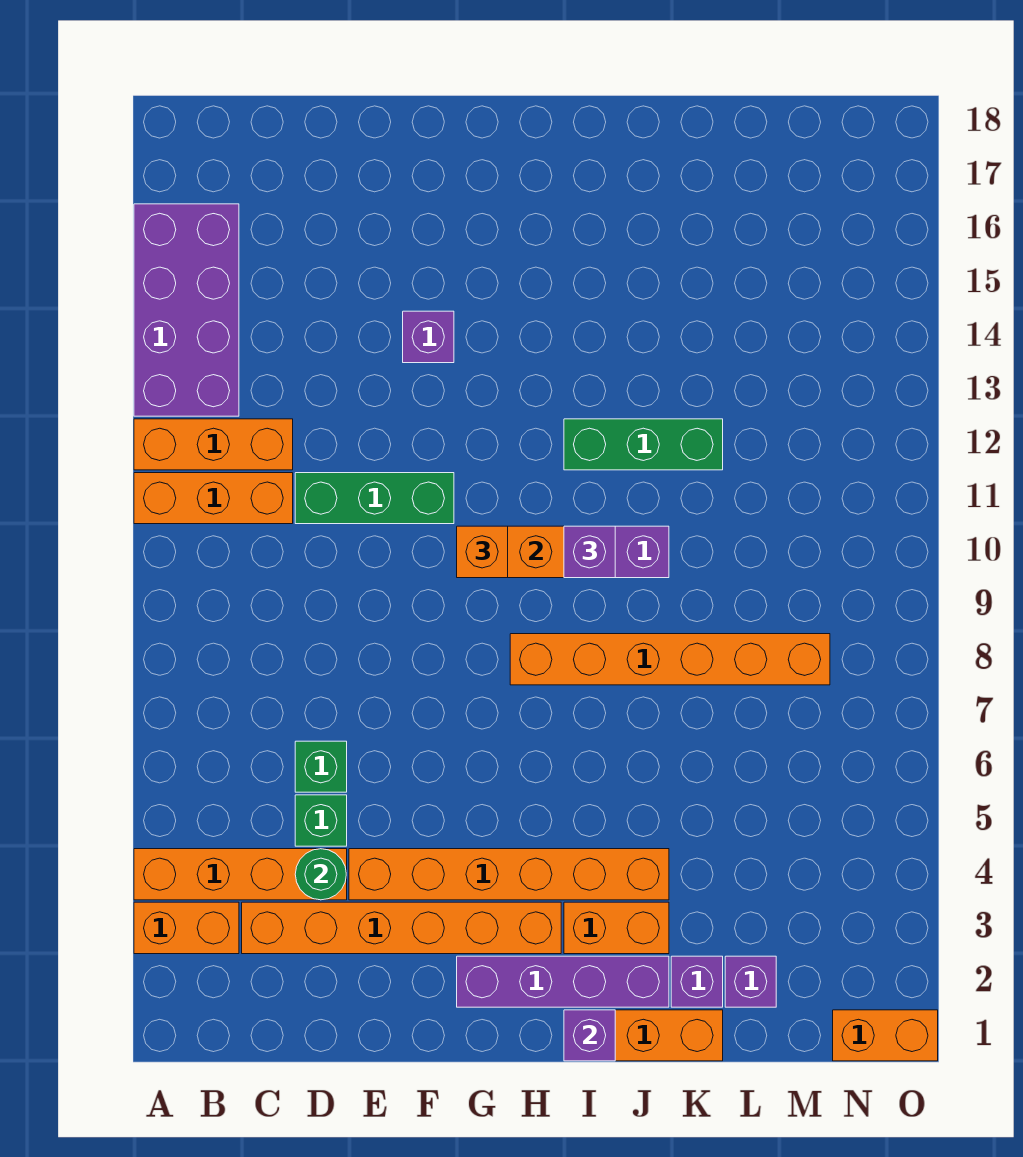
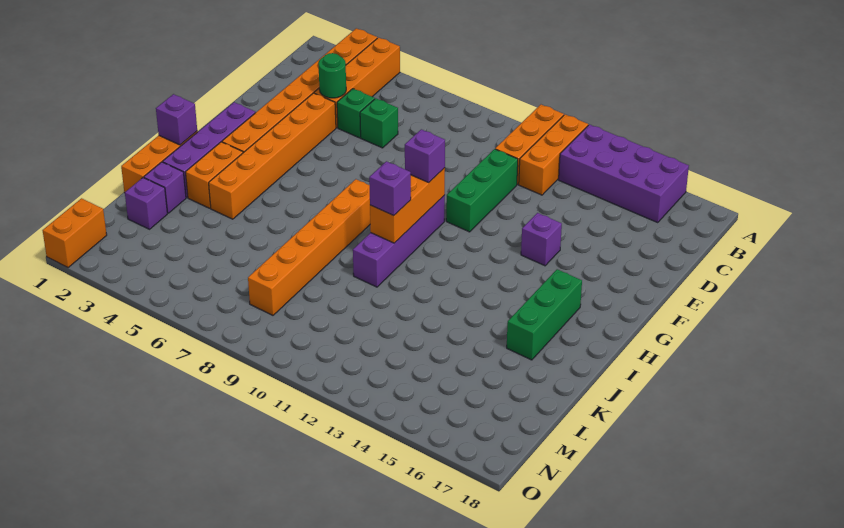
orange 1x1 brick [457,526,508,578] -> purple 1x1 brick [405,129,445,182]
green 1x3 brick [564,419,723,470] -> green 1x3 brick moved to [507,269,582,360]

